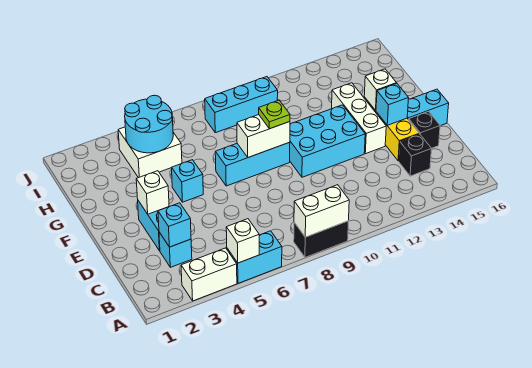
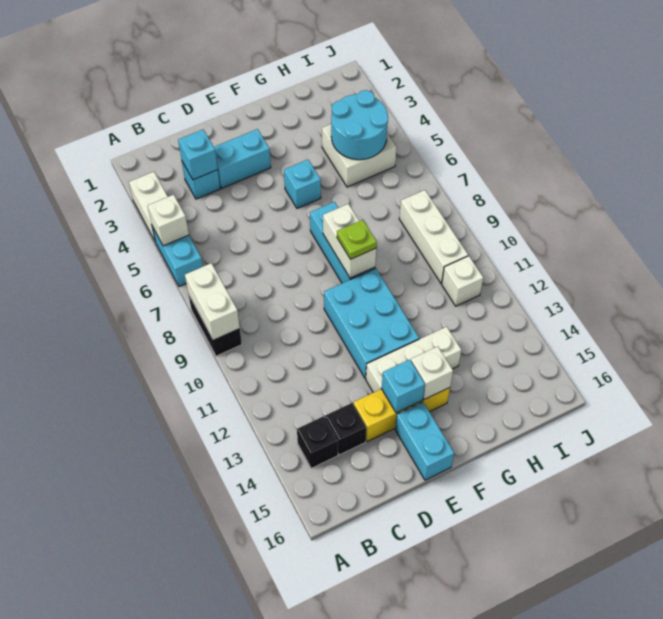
black 1x1 brick [409,111,440,148] -> black 1x1 brick moved to [297,416,338,468]
white 1x1 brick [136,171,169,214] -> white 1x1 brick moved to [442,256,483,306]
cyan 1x3 brick [205,77,278,133] -> white 1x3 brick [399,190,468,284]

